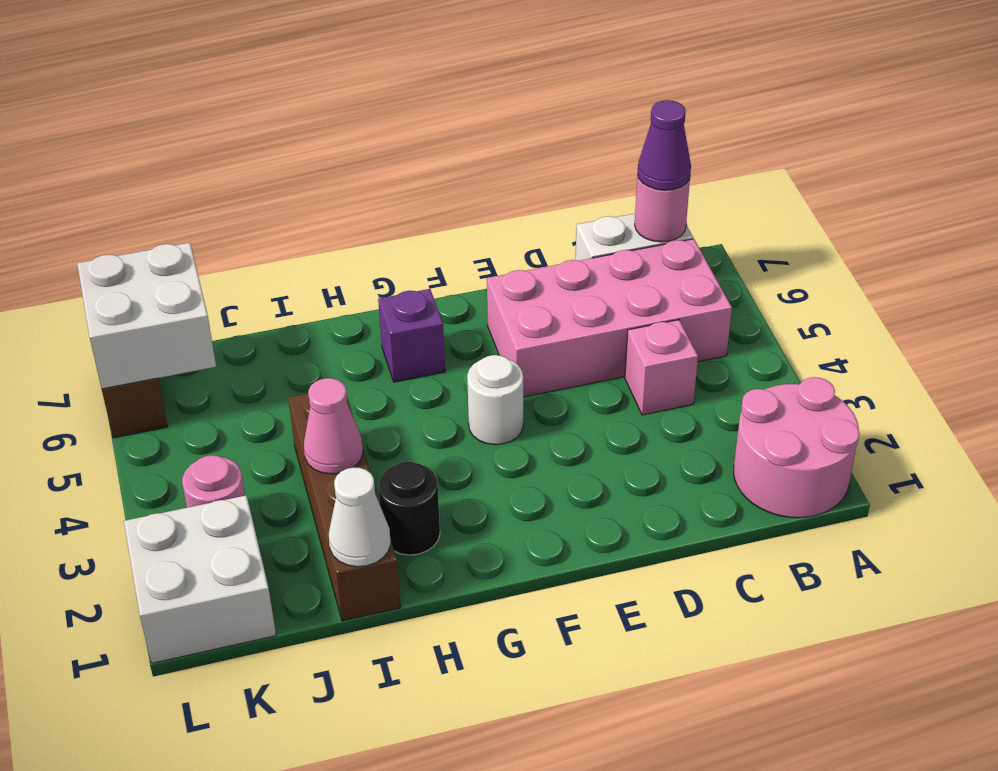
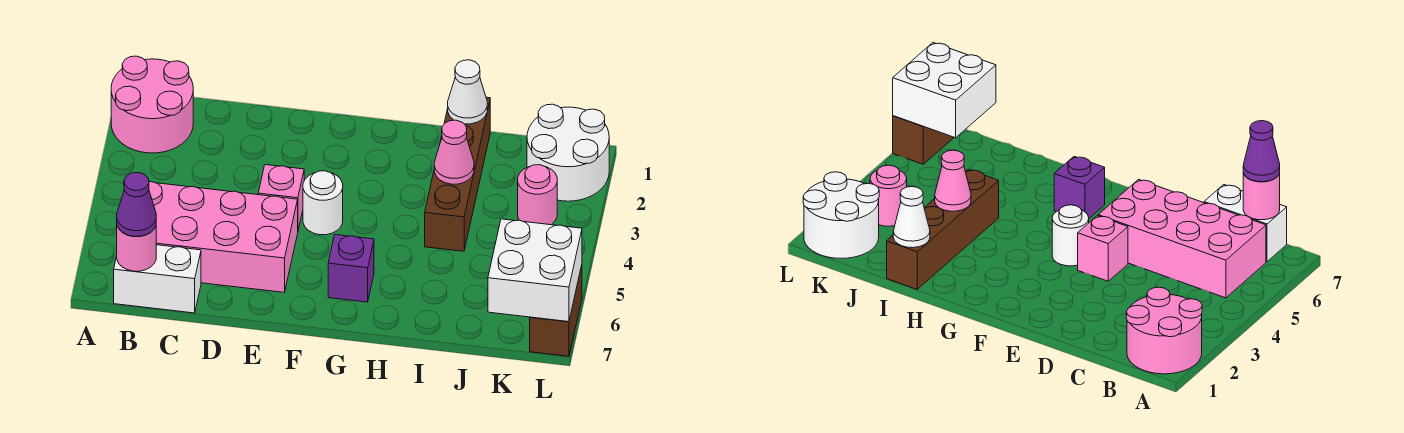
pink 1x1 brick [625,320,698,415] -> pink 1x1 brick moved to [258,165,304,230]
black 1x1 round brick [378,462,440,555] -> none
white 2x2 brick [124,495,276,663] -> white 2x2 round brick [527,104,609,201]

